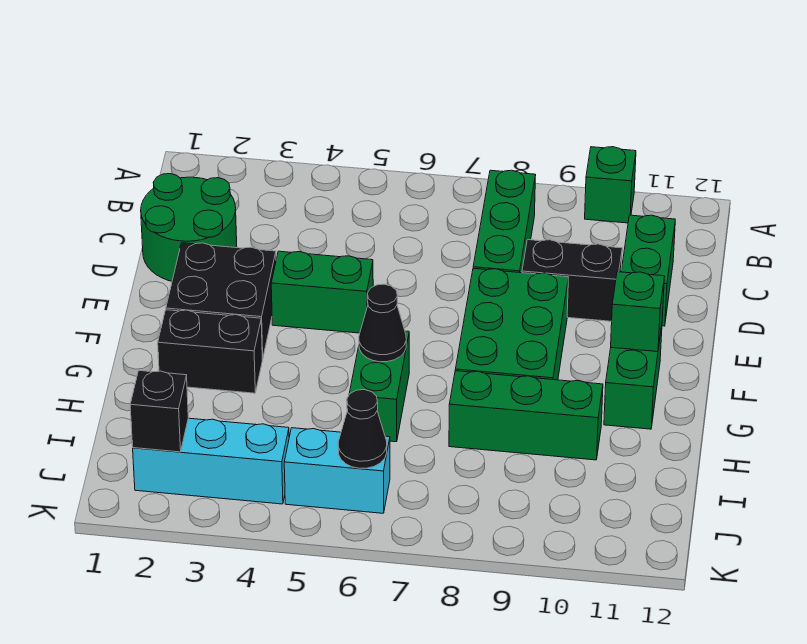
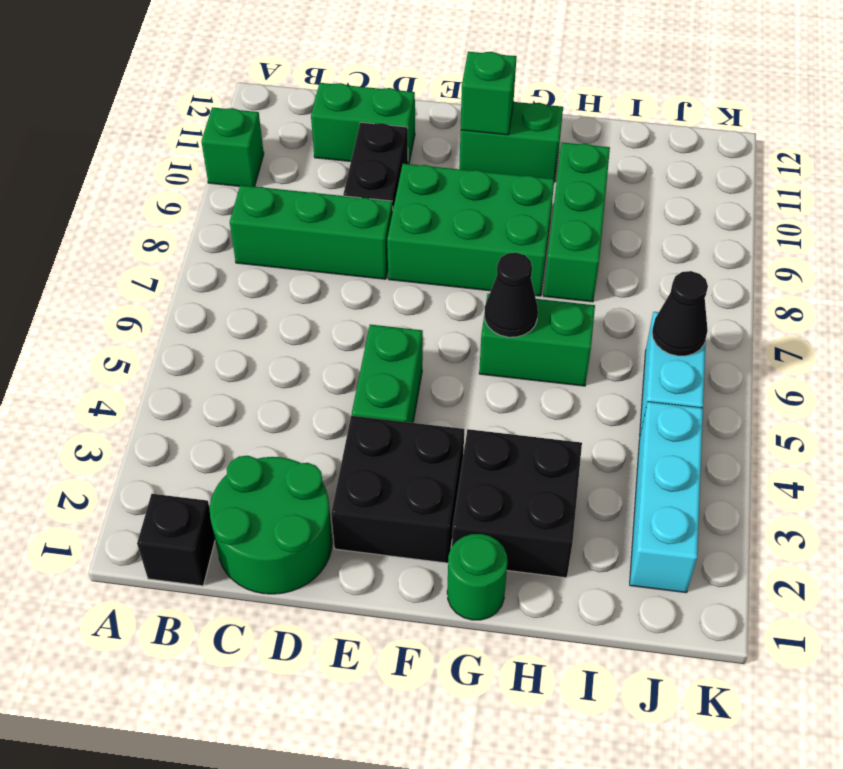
none -> green 1x1 round brick [447,534,507,620]
black 1x2 brick [158,310,262,393] -> black 2x2 brick [452,429,582,578]
black 1x1 brick [130,371,188,452] -> black 1x1 brick moved to [137,494,215,586]

